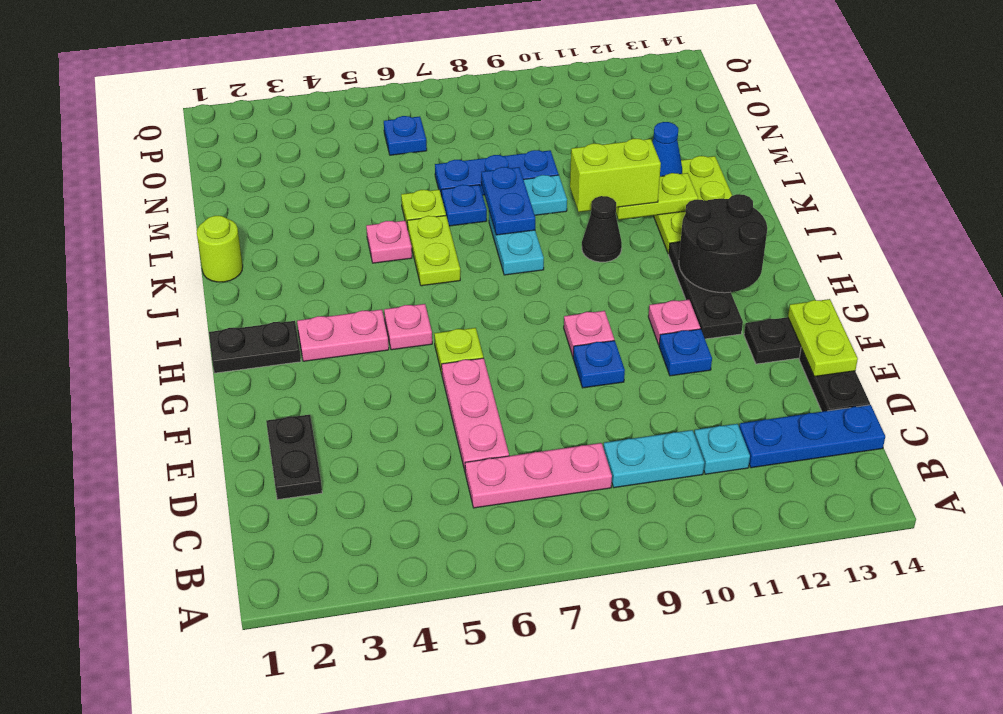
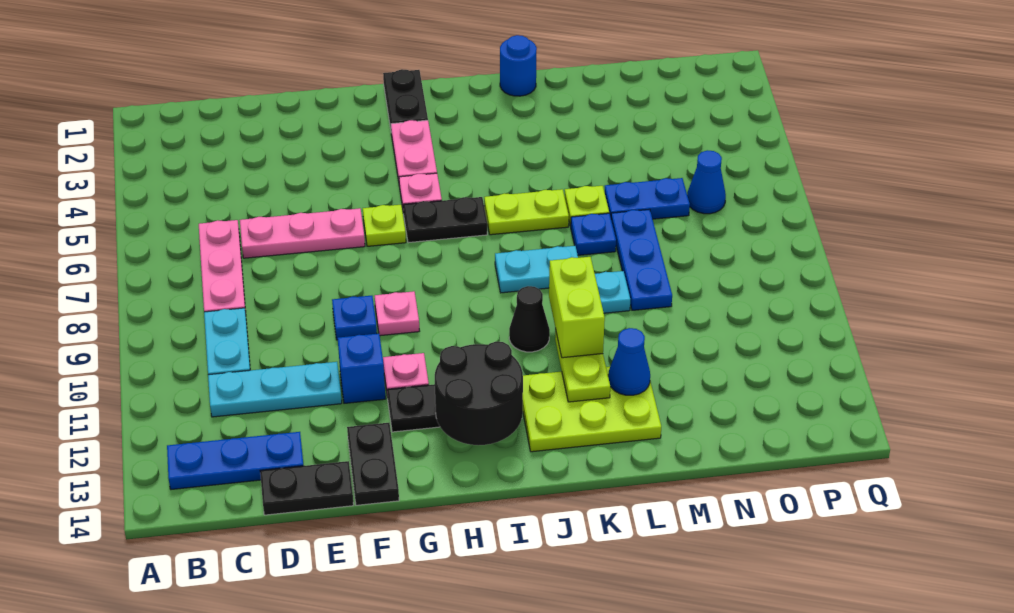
cyan 1x1 plate [694,424,750,474] -> cyan 1x3 plate [208,362,342,417]
blue 1x3 plate [739,405,885,468] -> blue 1x3 plate turned to [167,432,303,489]
black 1x2 plate [266,415,322,500] -> black 1x2 plate moved to [403,197,487,243]
lime 1x2 plate [788,299,858,377] -> none
blue 1x1 plate [659,329,712,376] -> blue 1x1 brick [338,334,385,403]
lime 1x1 round brick [197,216,243,282] -> blue 1x1 round brick [500,35,537,96]
pink 1x1 plate [366,221,412,263] -> none
blue 1x2 plate [481,167,535,235] -> blue 1x2 plate moved to [604,178,690,219]
blue 1x1 plate [384,116,427,155] -> blue 1x1 cone [687,150,726,214]

